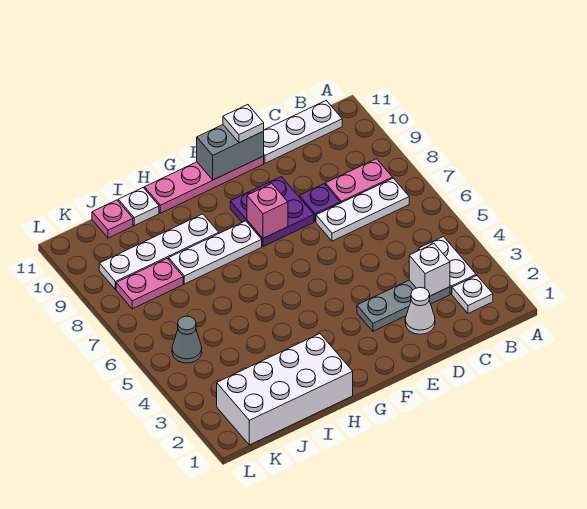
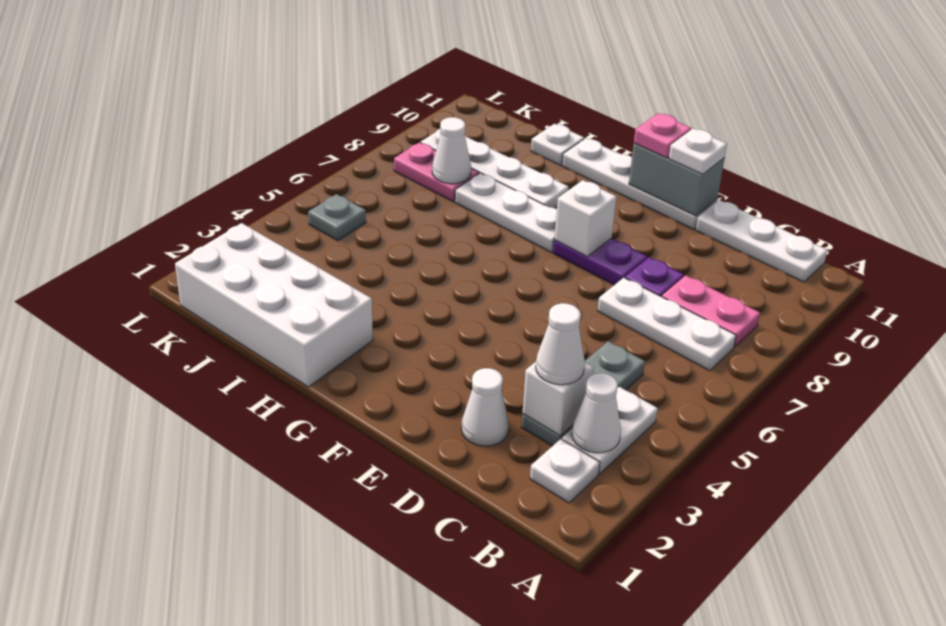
none -> white 1x1 cone [572,373,621,453]
grey 1x3 plate [357,280,450,331] -> grey 1x3 plate turned to [521,341,645,446]
none -> white 1x1 cone [536,303,585,385]
purple 2x2 plate [230,177,314,247] -> purple 1x2 plate [553,238,647,285]
pink 1x4 plate [144,156,264,213] -> white 1x4 plate [562,138,717,229]
pink 1x1 brick [247,184,288,238] -> white 1x1 brick [554,180,616,257]
none -> white 1x1 cone [432,117,471,184]
pink 1x1 plate [92,200,133,238] -> pink 1x1 plate moved to [634,113,691,158]
grey 1x1 cone [172,316,202,363] -> grey 1x1 plate [308,194,366,241]

